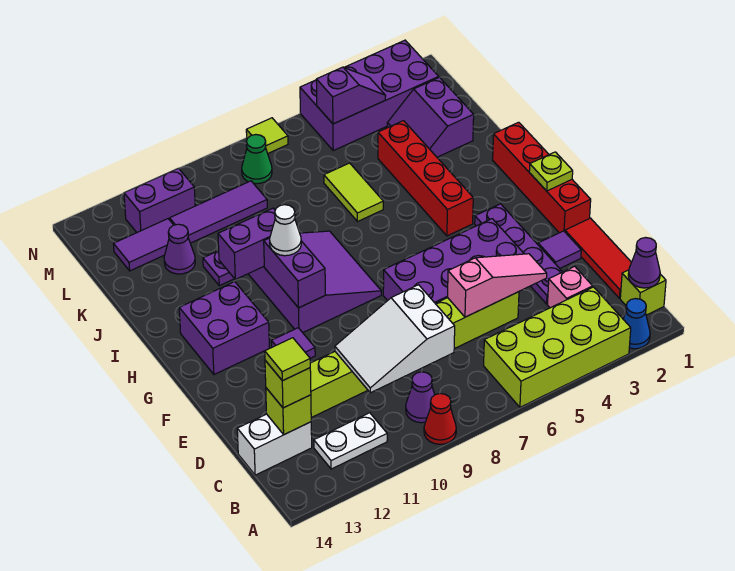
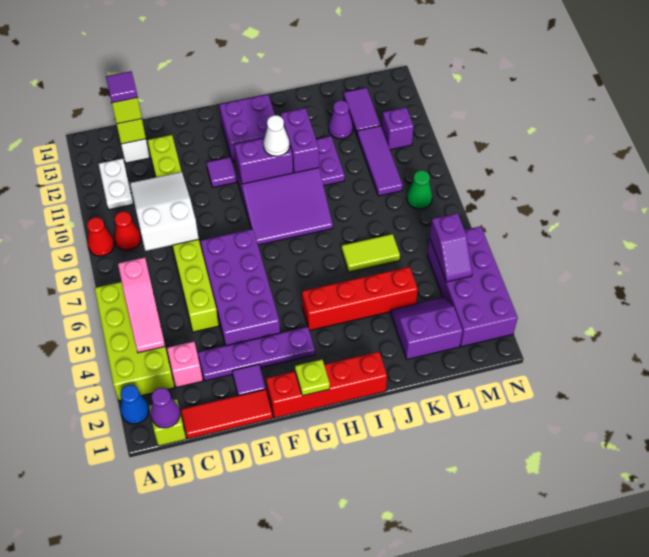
purple 1x1 cone [406,372,435,423] -> red 1x1 cone [115,212,141,250]
lime 1x1 tile [265,338,310,381] -> purple 1x1 tile [106,71,138,103]
pink 1x3 slope [448,254,547,317] -> pink 1x3 slope moved to [118,257,165,353]
purple 1x2 brick [124,168,195,232] -> purple 1x1 brick [382,107,414,150]
lime 1x1 tile [246,118,288,153] -> none

